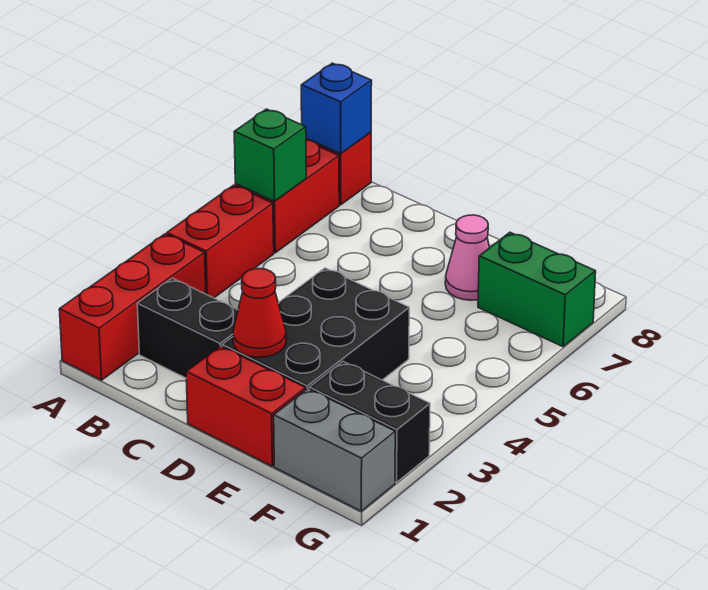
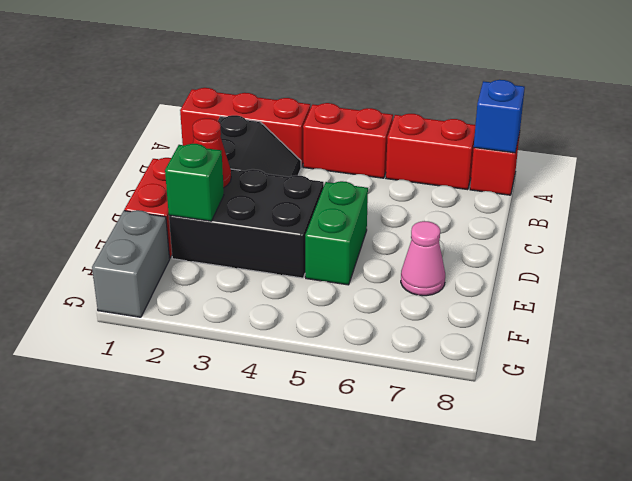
green 1x1 brick [234,109,306,201] -> green 1x1 brick moved to [165,144,224,221]
black 1x2 brick [309,362,430,483] -> none
green 1x2 brick [478,232,596,347] -> green 1x2 brick moved to [305,181,368,285]

